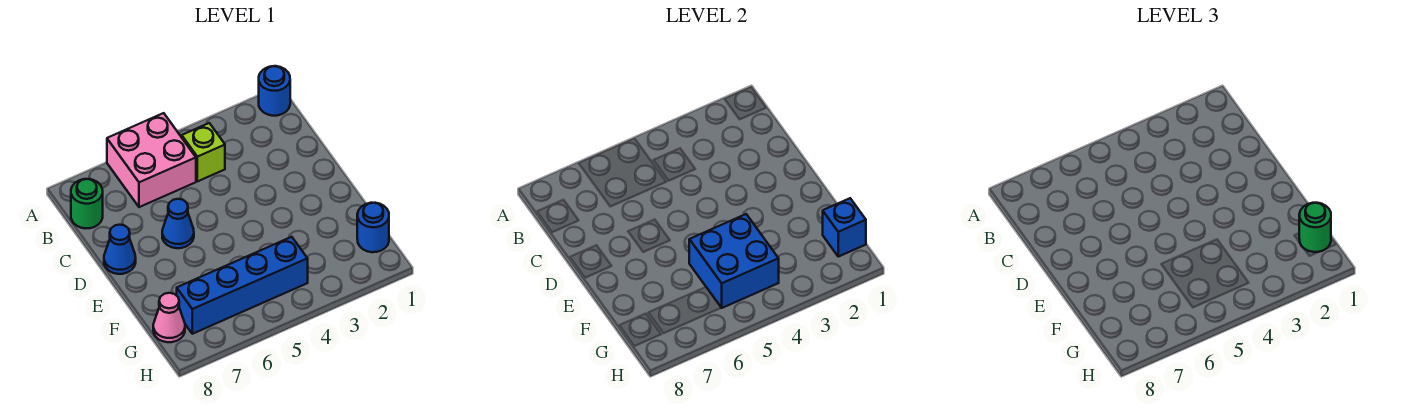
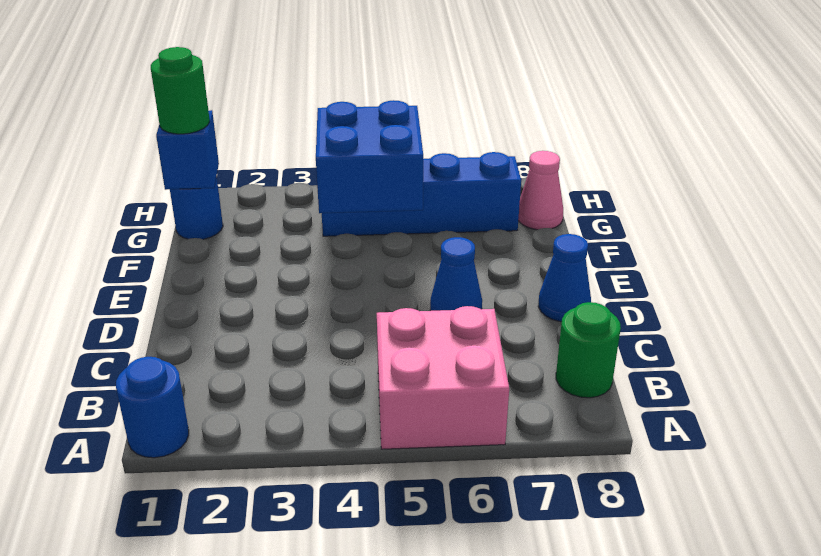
lime 1x1 brick [182,123,225,181] -> none

